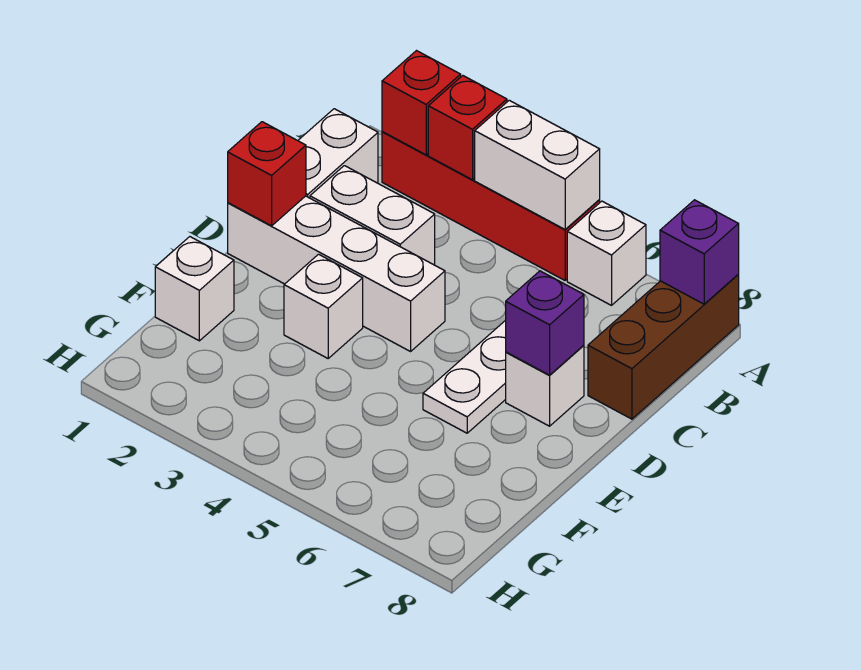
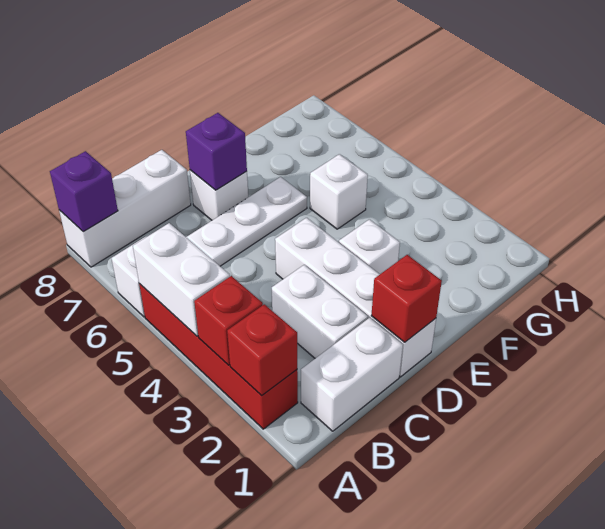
brown 1x3 brick [588,275,739,419] -> white 1x3 brick [59,150,191,267]
white 1x1 brick [155,237,234,341] -> white 1x1 brick moved to [310,154,368,229]

